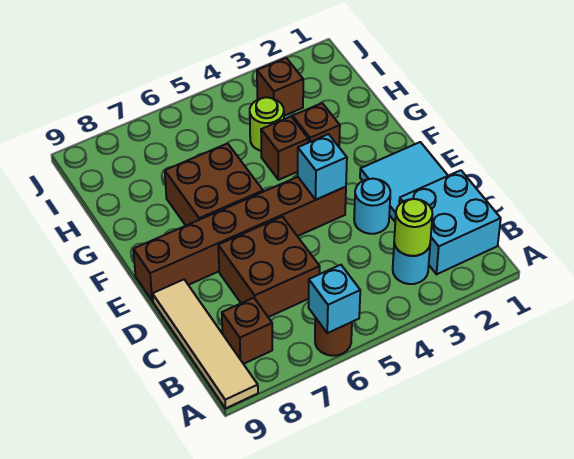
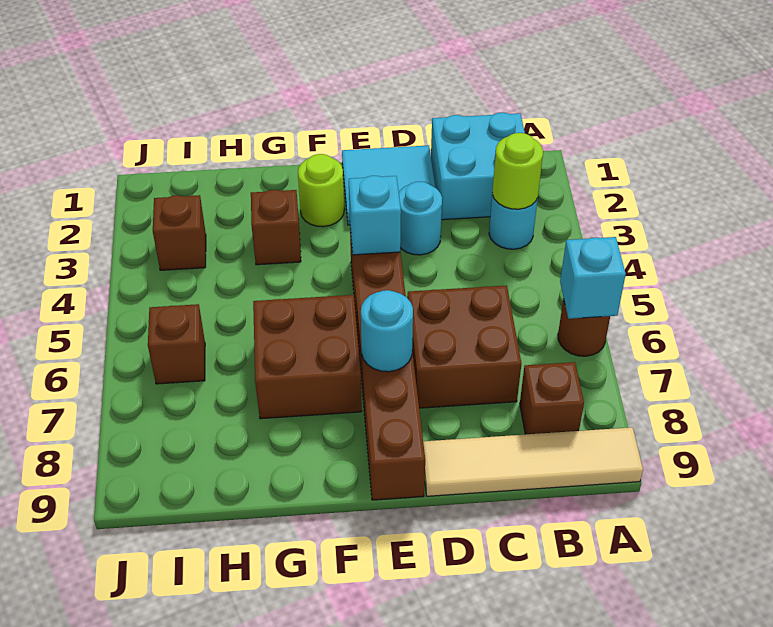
none -> cyan 1x1 round brick [361,290,413,372]
brown 1x1 brick [261,117,309,180] -> brown 1x1 brick moved to [148,304,205,384]
lime 1x1 round brick [250,97,284,151] -> lime 1x1 round brick moved to [298,154,344,227]

